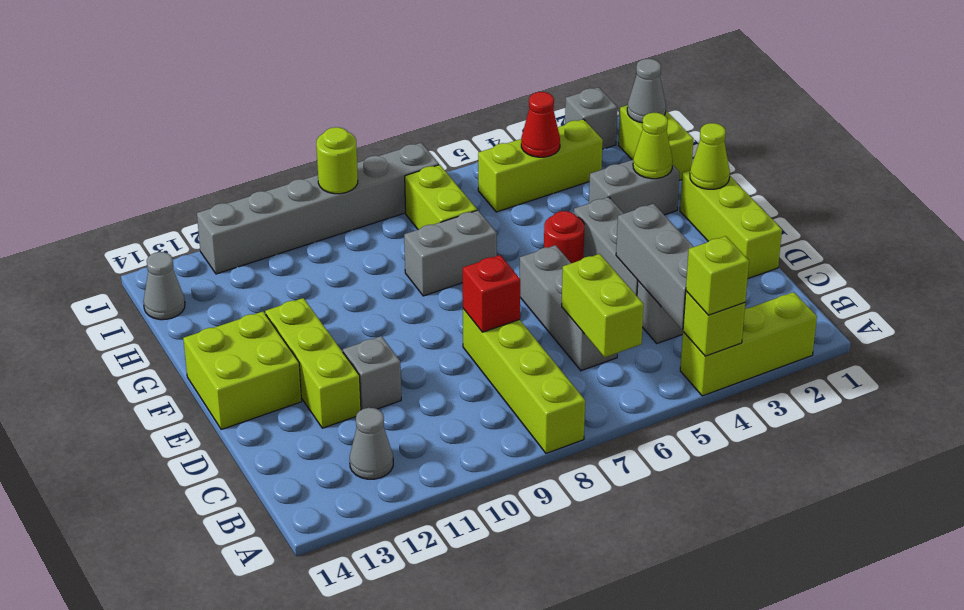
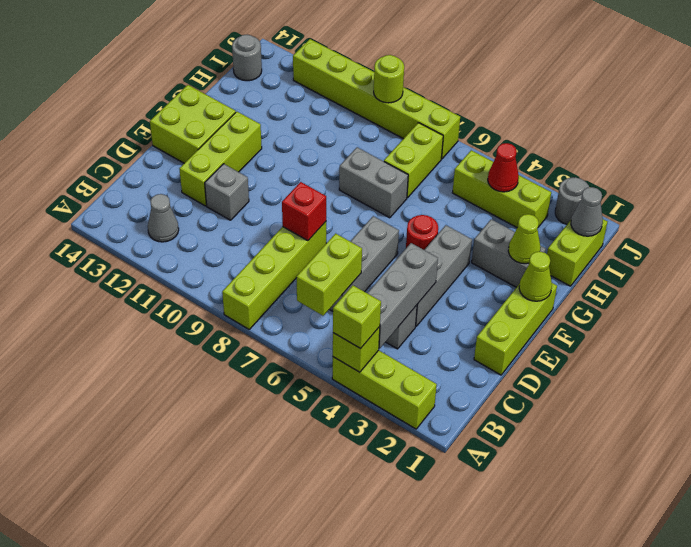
grey 1x1 cone [144,252,185,320] -> grey 1x1 round brick [232,35,262,81]
grey 1x1 brick [565,87,618,149] -> grey 1x1 round brick [555,177,589,224]
grey 1x6 brick [197,143,439,274] -> lime 1x6 brick [293,39,460,159]

